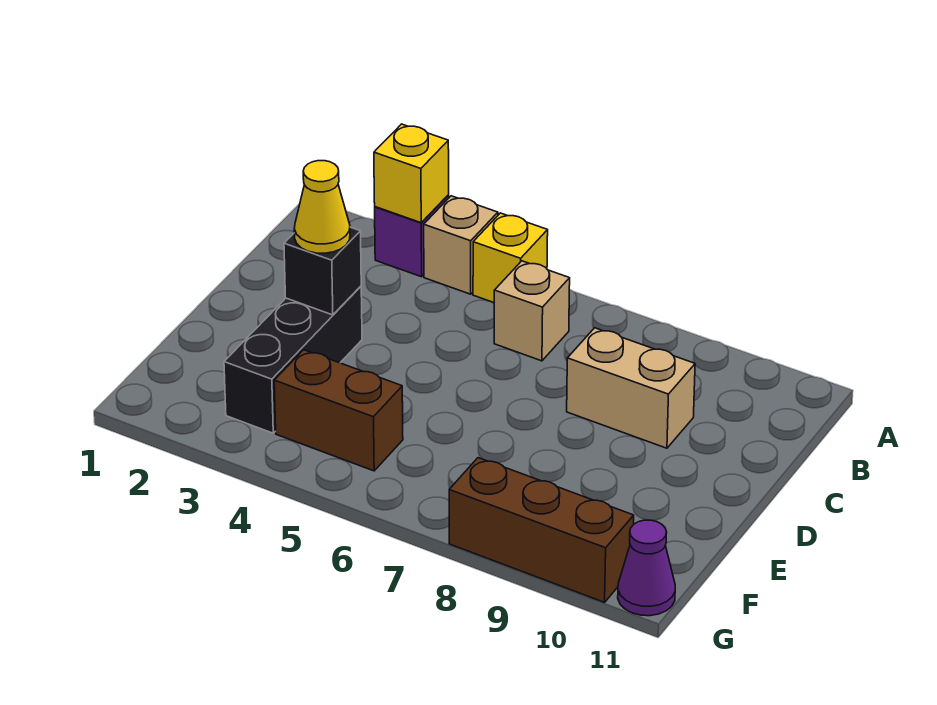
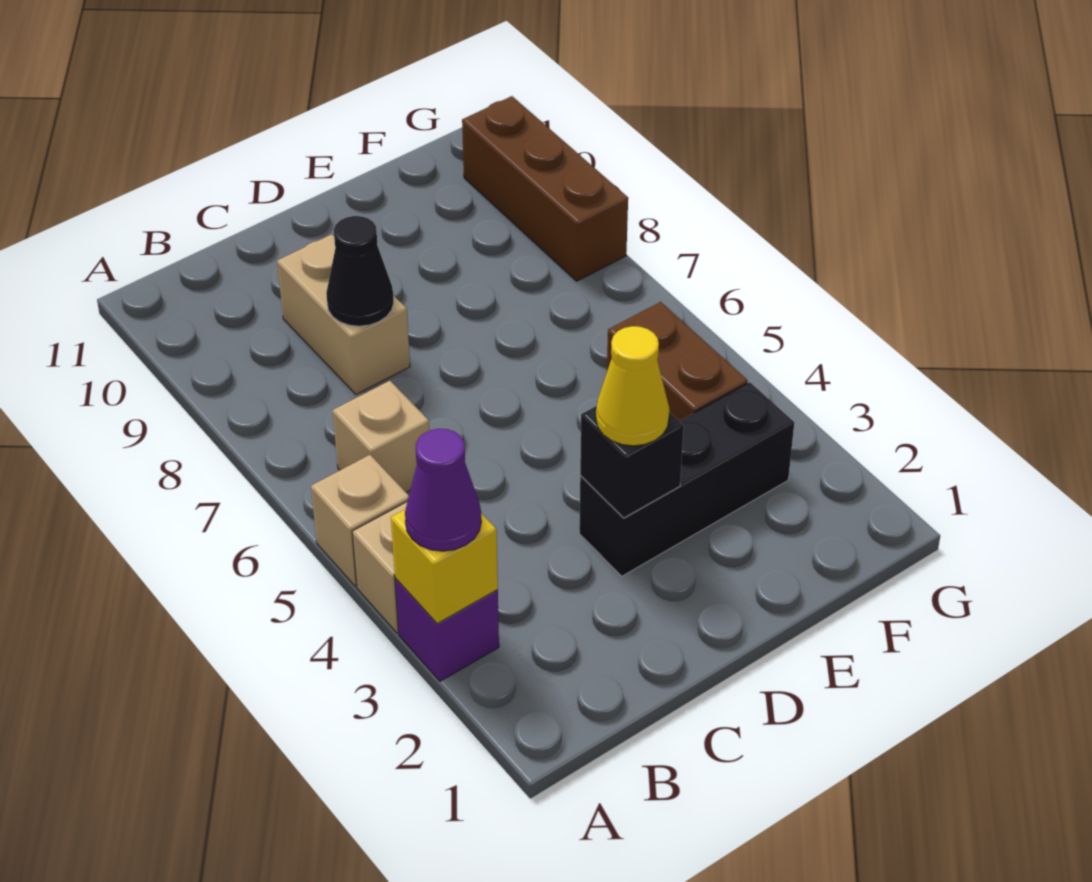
yellow 1x1 brick [473,213,548,303] -> tan 1x1 brick [311,455,409,586]
none -> black 1x1 cone [326,216,394,326]
purple 1x1 cone [618,520,675,616] -> purple 1x1 cone moved to [405,429,481,551]

